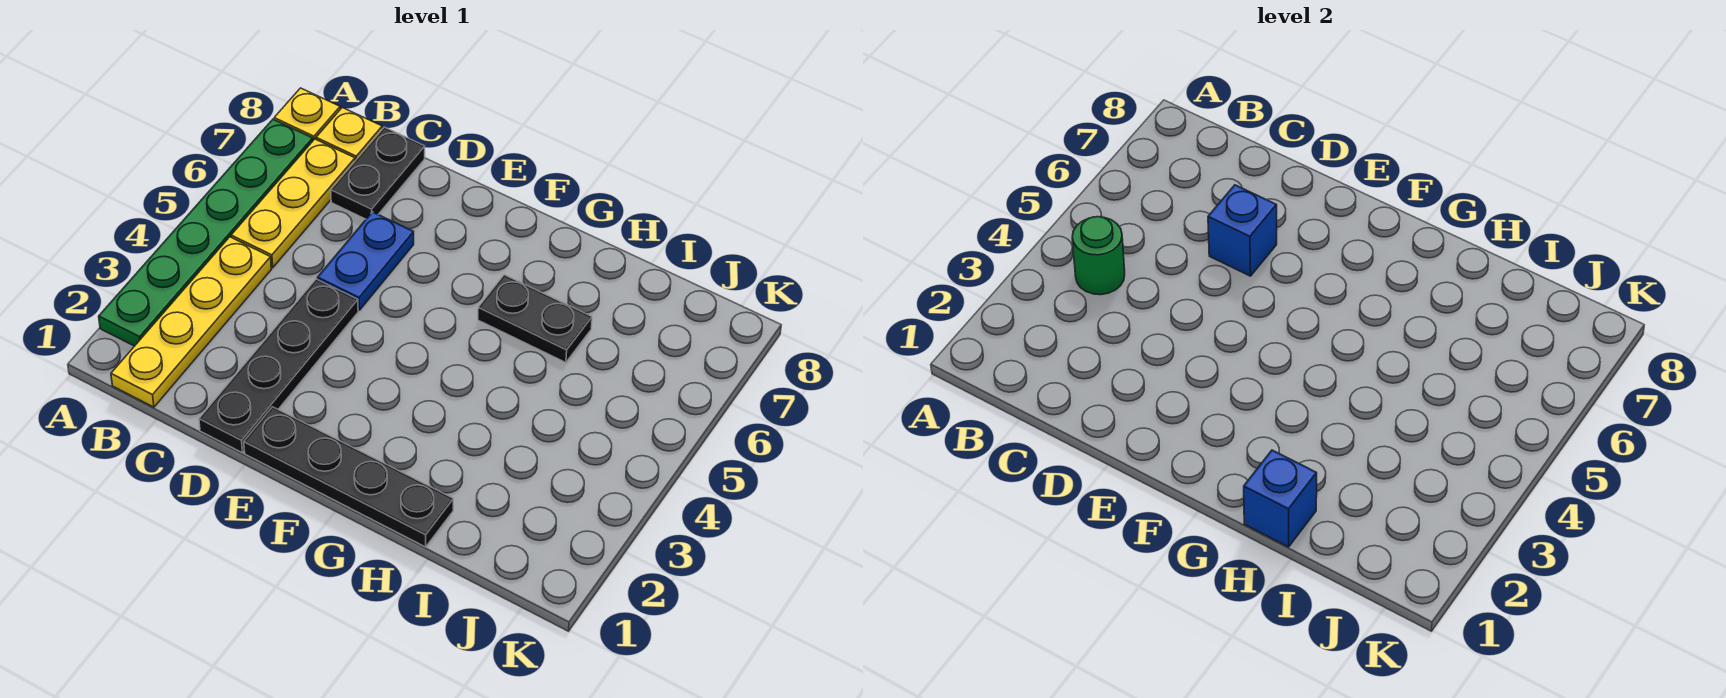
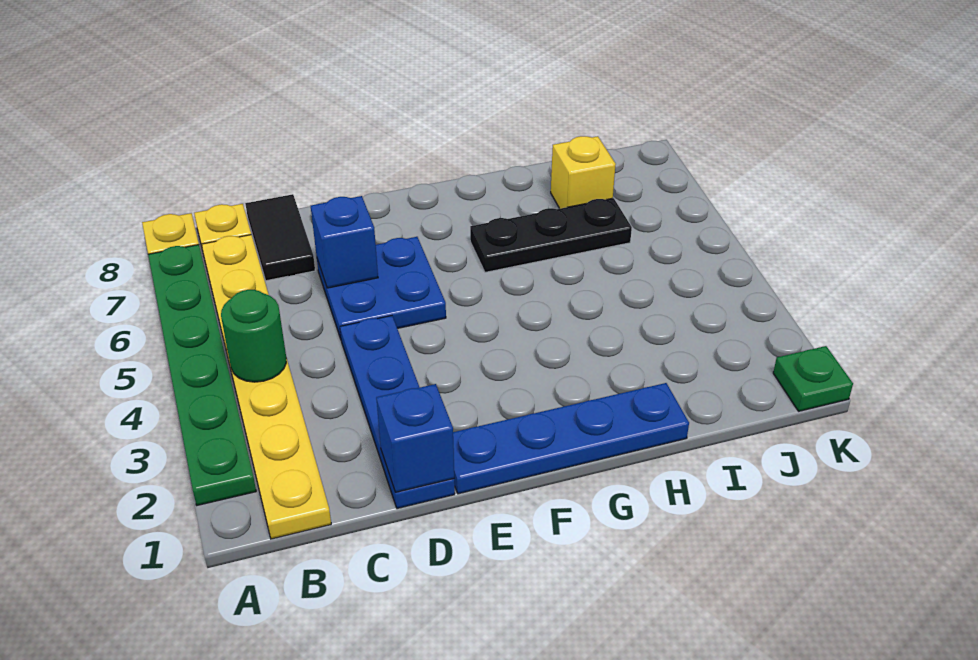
black 1x2 plate [331,127,425,219] -> black 1x2 tile [245,194,315,281]
black 1x4 plate [199,279,358,453] -> blue 1x4 plate [340,316,455,509]
blue 1x2 plate [317,212,414,310] -> blue 2x2 plate [317,237,446,339]
black 1x4 plate [244,407,453,547] -> blue 1x4 plate [453,383,689,494]
black 1x2 plate [478,275,592,363] -> black 1x3 plate [470,198,632,272]
blue 1x1 brick [1244,450,1317,547] -> blue 1x1 brick moved to [376,384,454,492]
none -> yellow 1x1 brick [551,136,616,209]
none -> green 1x1 plate [773,346,853,411]

